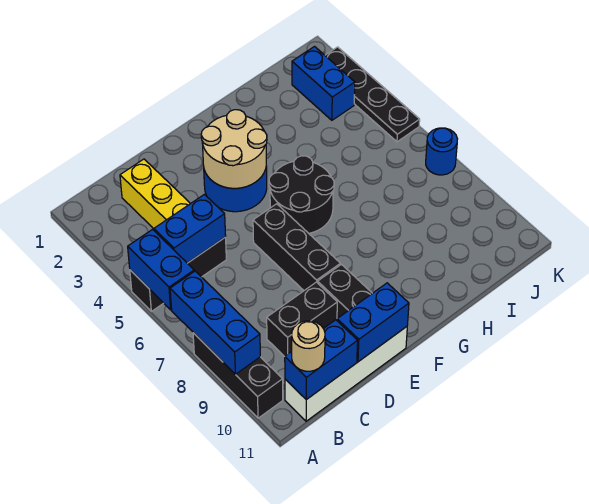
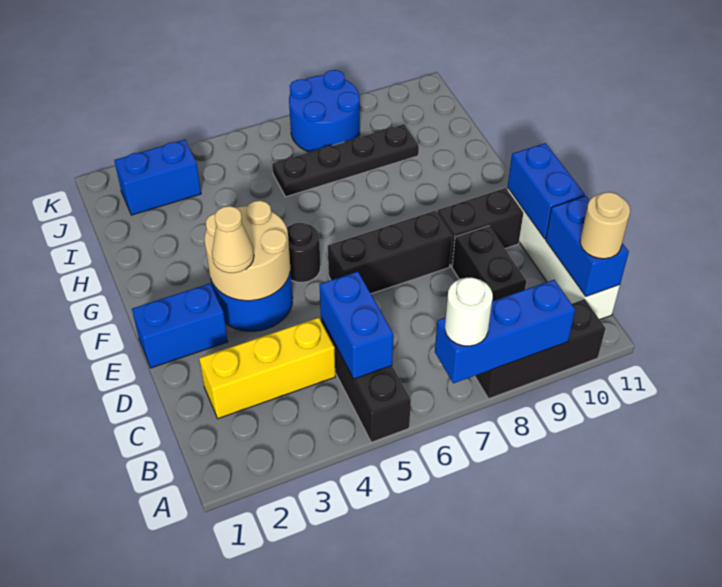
blue 1x2 brick [128,230,194,310] -> blue 1x2 brick moved to [132,284,228,368]
none -> white 1x1 round brick [445,277,493,346]
none -> tan 1x1 cone [212,206,254,273]
black 2x2 round brick [269,156,334,233] -> black 1x1 round brick [287,223,321,282]
black 1x4 plate [325,47,420,142] -> black 1x4 plate moved to [272,124,419,197]
blue 1x1 round brick [426,128,457,175] -> blue 2x2 round brick [289,70,360,152]

